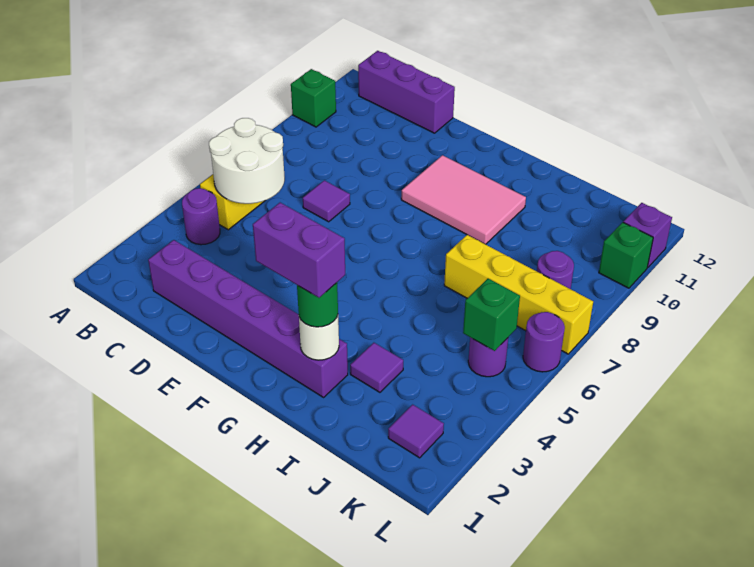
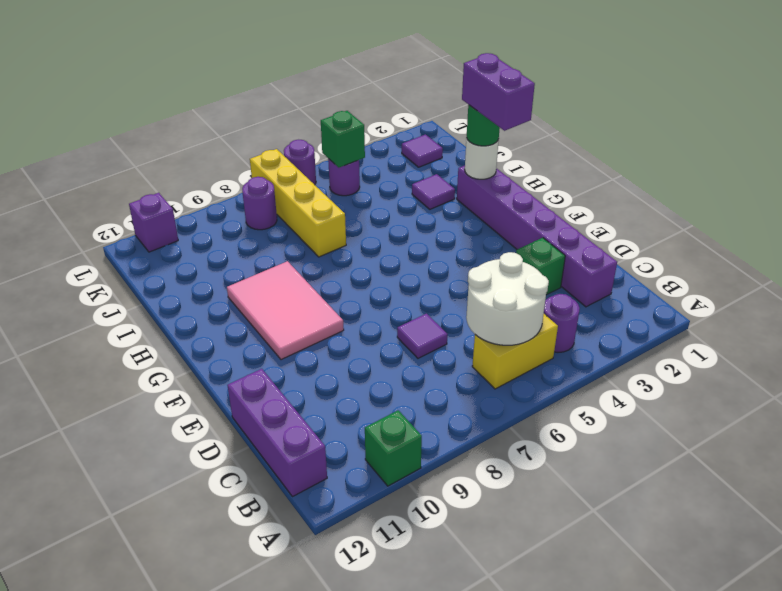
green 1x1 brick [599,222,653,288] -> green 1x1 brick moved to [516,238,565,295]

